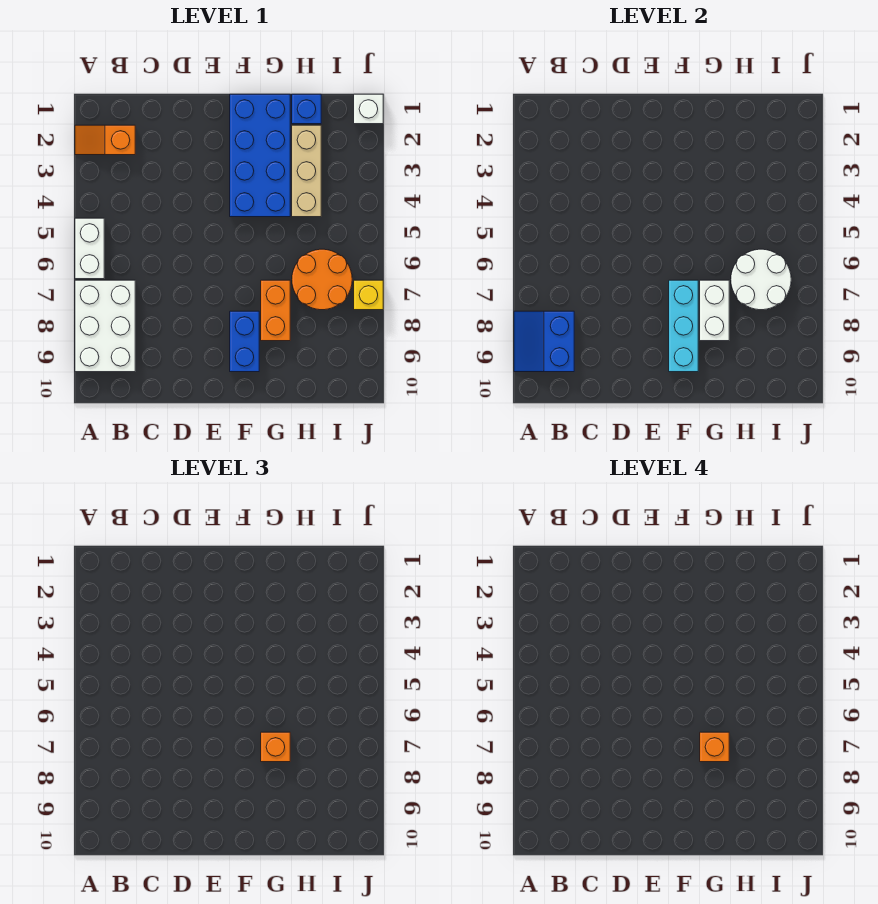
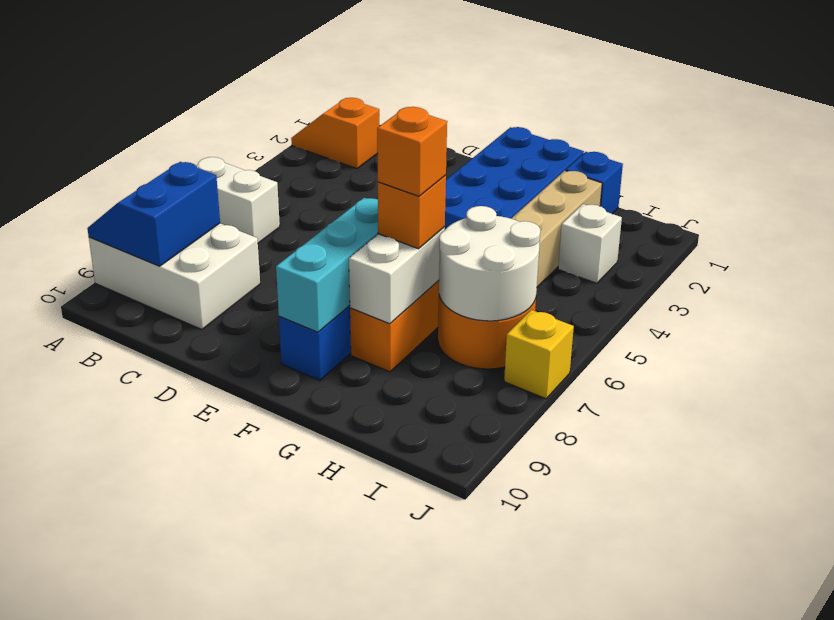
white 1x2 brick [75,218,104,279] -> white 1x2 brick turned to [196,157,280,243]
white 2x3 brick [75,280,135,372] -> white 2x3 brick turned to [89,223,260,329]
white 1x1 brick [354,94,383,124] -> white 1x1 brick moved to [558,204,622,283]

